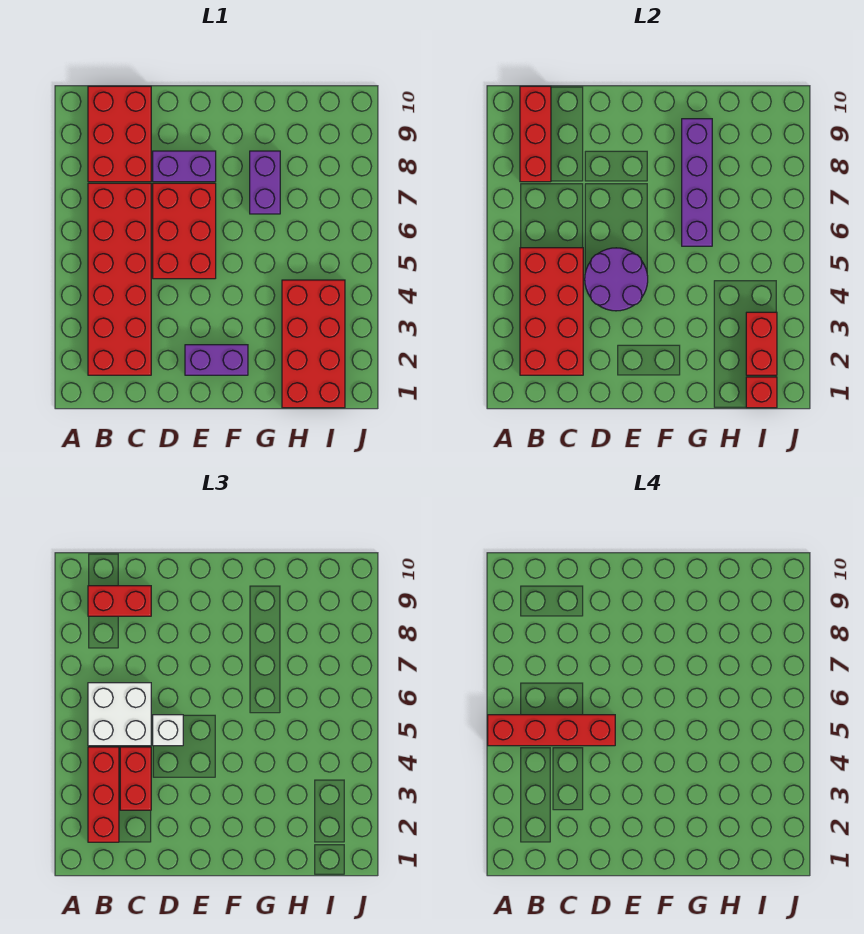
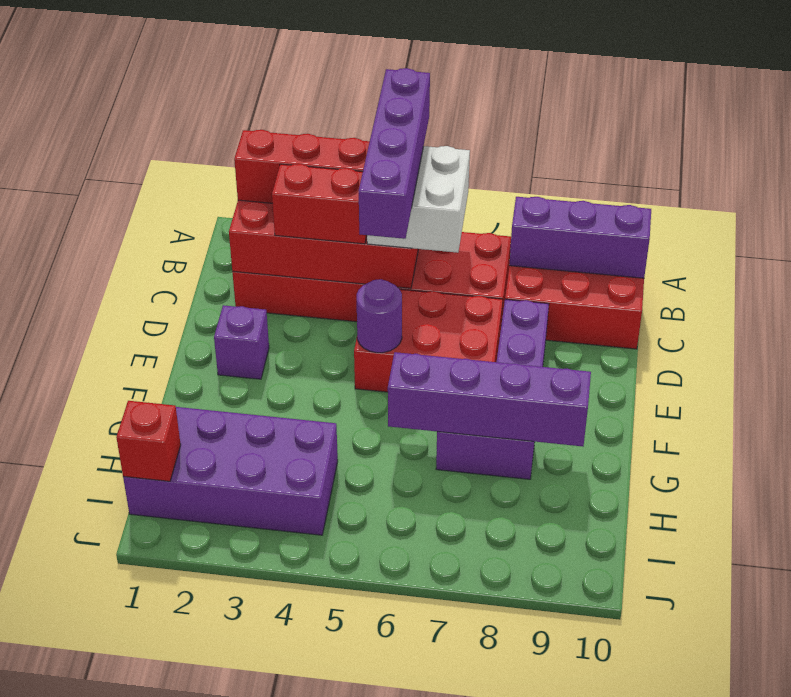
red 1x4 brick [488,715,615,746] -> purple 1x4 brick [359,68,430,239]
red 1x3 brick [520,86,551,182] -> purple 1x3 brick [509,197,651,278]
red 1x2 brick [88,586,151,616] -> none
purple 2x2 round brick [585,248,648,311] -> purple 1x1 round brick [357,279,402,353]
white 1x1 brick [153,715,183,746] -> none
purple 1x2 brick [185,345,248,375] -> purple 1x1 brick [214,305,269,379]
red 2x4 brick [282,280,345,408] -> purple 2x4 brick [123,407,338,535]
red 1x2 brick [746,312,777,375] -> none

